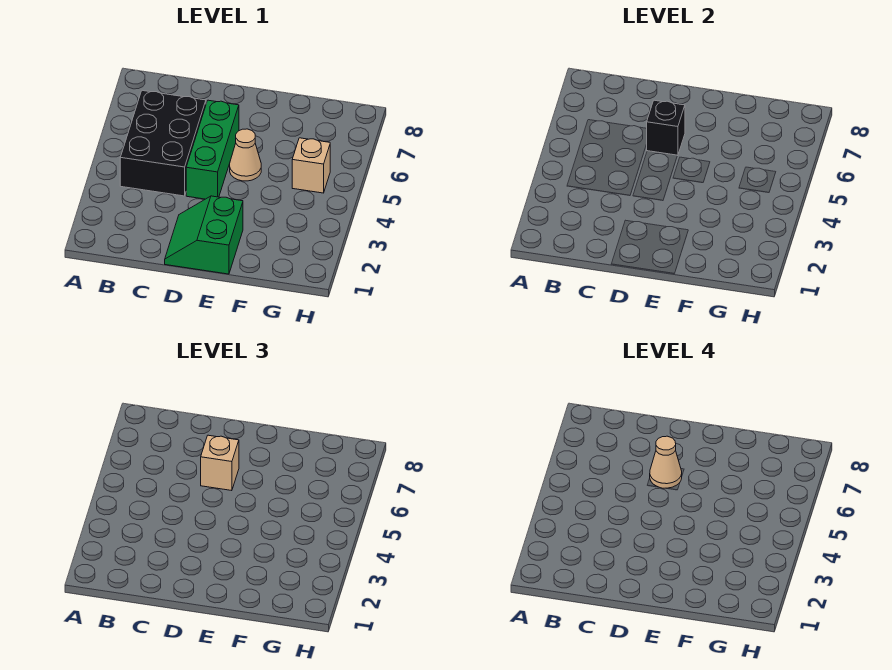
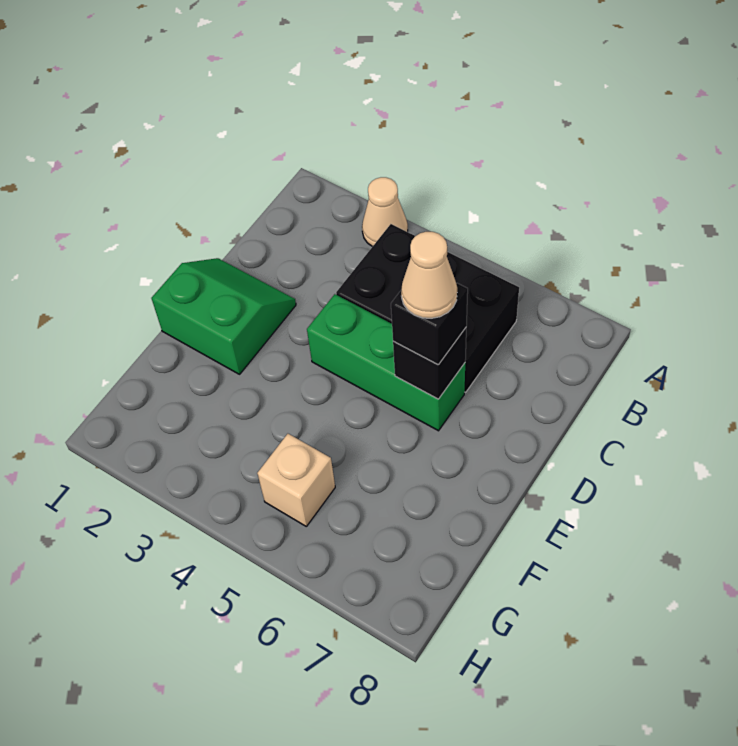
tan 1x1 brick [201,435,239,491] -> black 1x1 brick [391,283,468,365]
tan 1x1 cone [230,129,261,181] -> tan 1x1 cone moved to [362,177,408,247]

